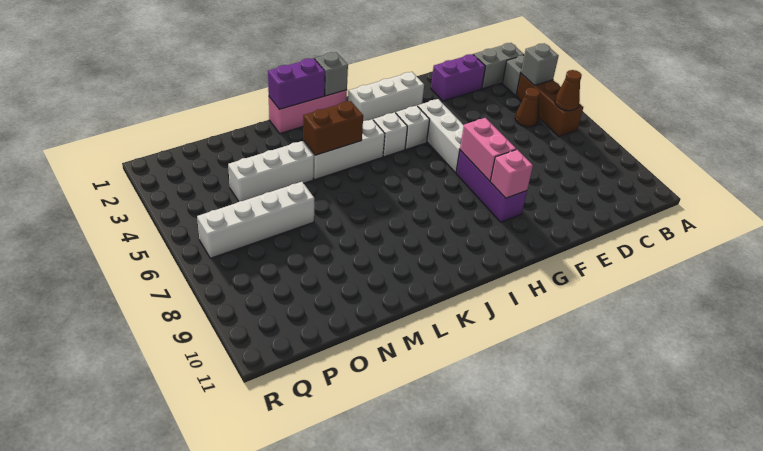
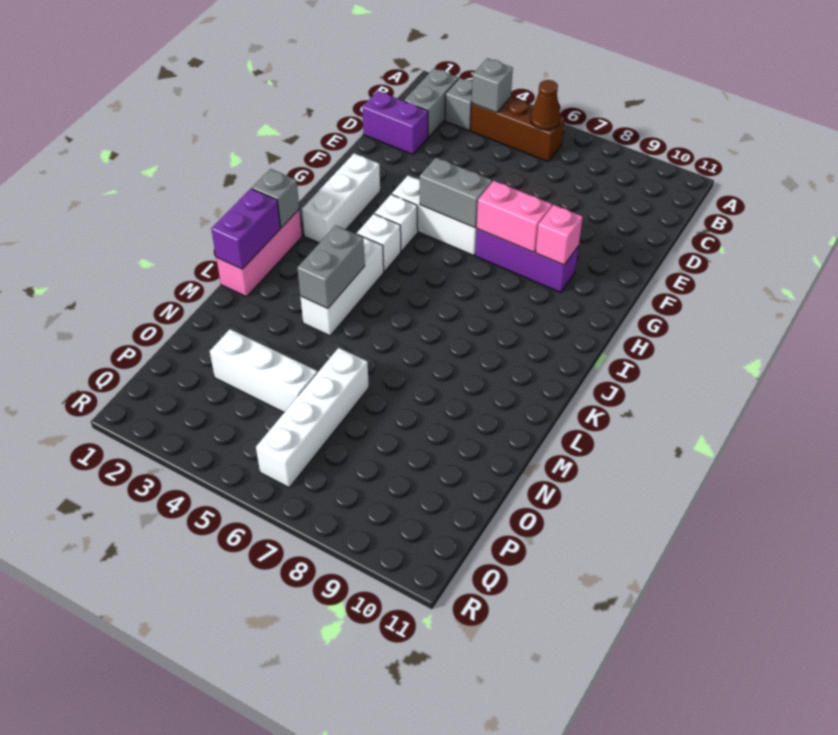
brown 1x1 cone [515,88,540,127] -> none
purple 1x2 brick [431,54,485,101] -> purple 1x2 brick turned to [362,91,428,154]
none -> grey 1x2 brick [420,158,492,228]
brown 1x2 brick [303,101,363,155] -> grey 1x2 brick [297,225,365,309]
white 1x3 brick [228,141,314,201] -> white 1x3 brick turned to [210,329,317,412]

